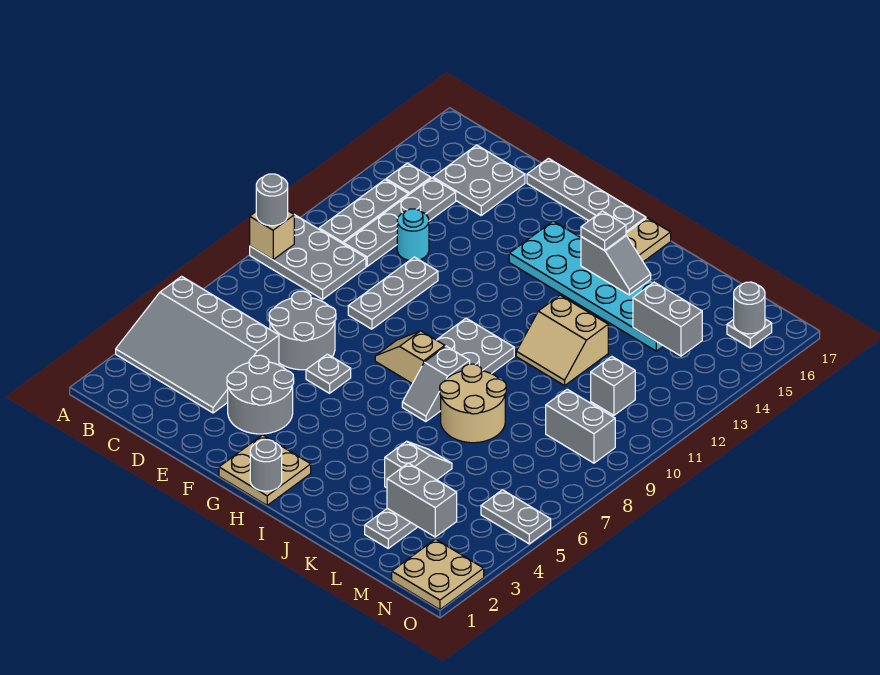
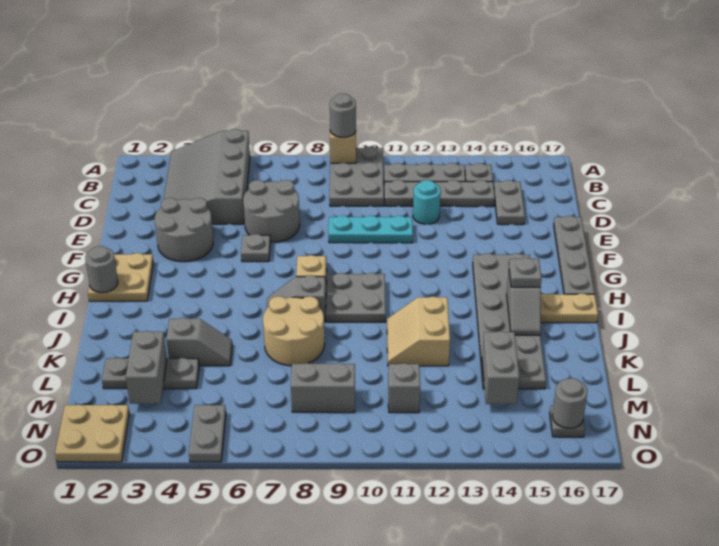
grey 2x2 plate [433,145,525,215] -> grey 1x2 plate [494,180,525,225]
grey 1x3 plate [348,257,438,329] -> cyan 1x3 plate [329,216,413,243]
cyan 2x6 plate [509,221,663,351] -> grey 2x6 plate [473,253,546,389]
grey 1x2 brick [546,389,615,463] -> grey 1x2 brick turned to [291,363,355,413]

